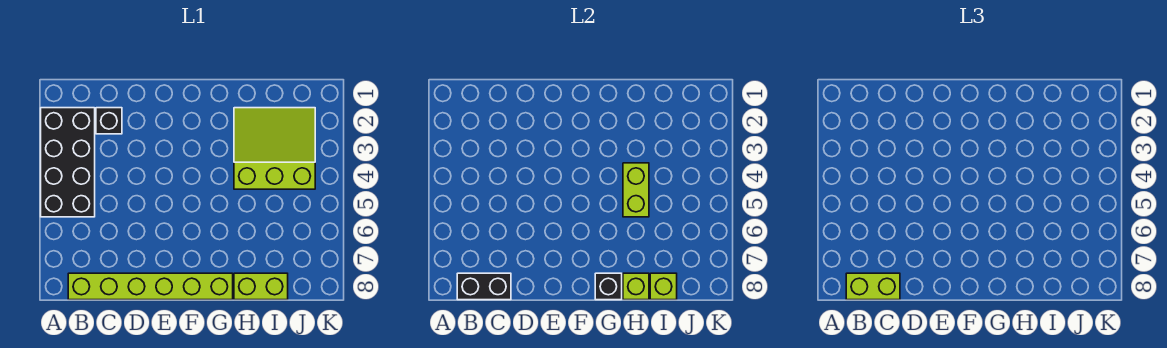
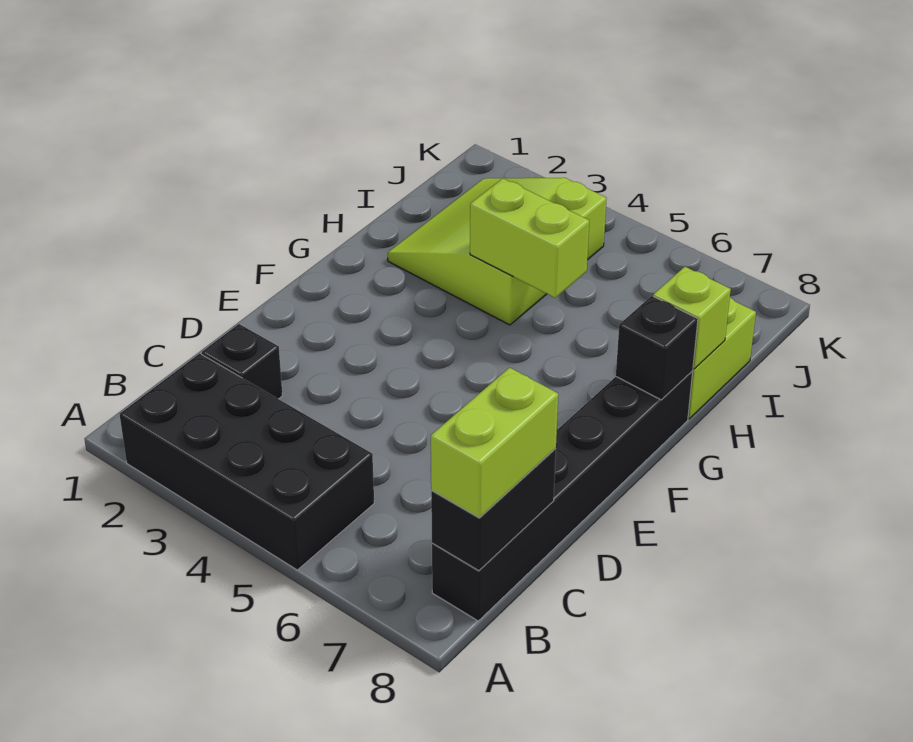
lime 1x6 brick [68,273,233,300] -> black 1x6 brick [432,371,693,621]
lime 1x1 brick [650,273,677,300] -> none

